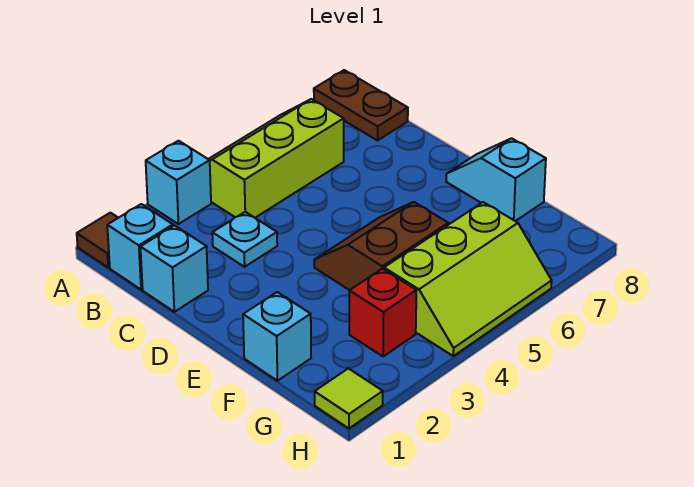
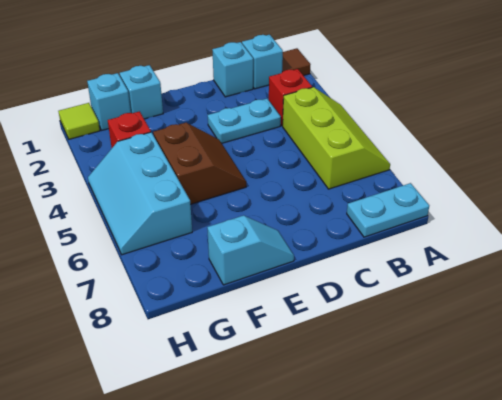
cyan 1x1 brick [146,141,211,224] -> cyan 1x1 brick moved to [87,73,131,130]
brown 1x2 plate [314,70,408,140] -> cyan 1x2 plate [347,183,429,237]
none -> red 1x1 brick [269,69,312,126]
cyan 1x1 plate [212,212,277,267] -> cyan 1x2 plate [208,99,281,143]
lime 2x3 slope [384,202,552,356] -> cyan 2x3 slope [88,132,192,255]

